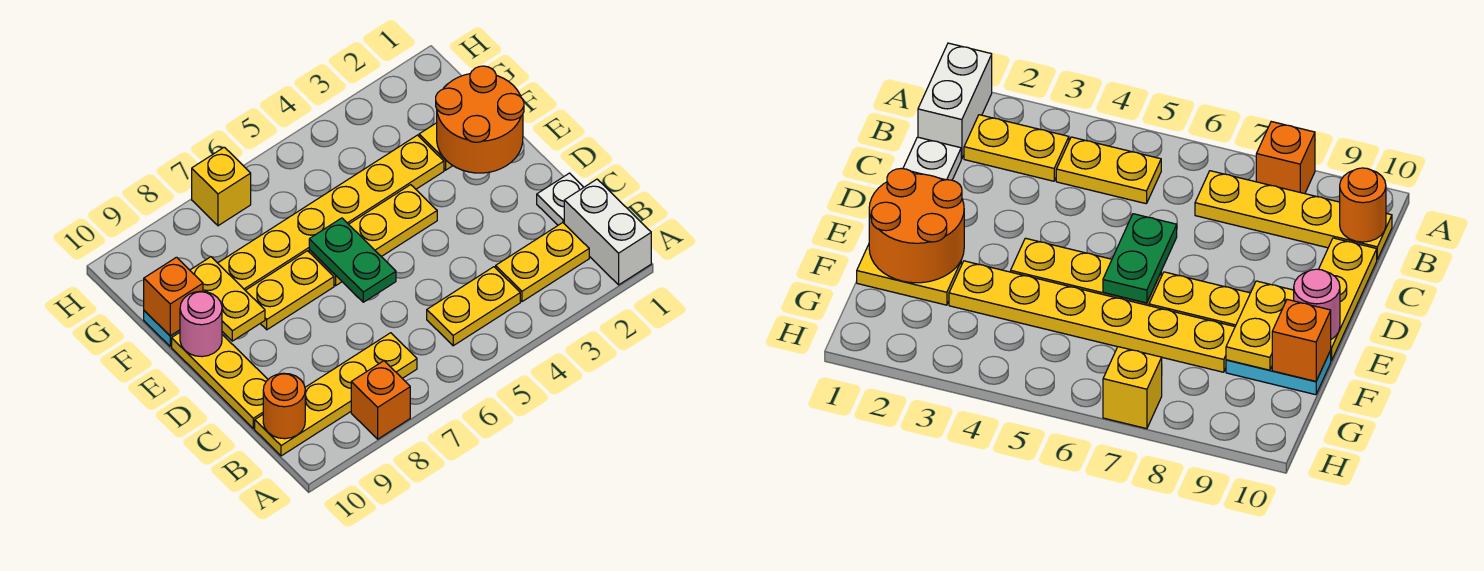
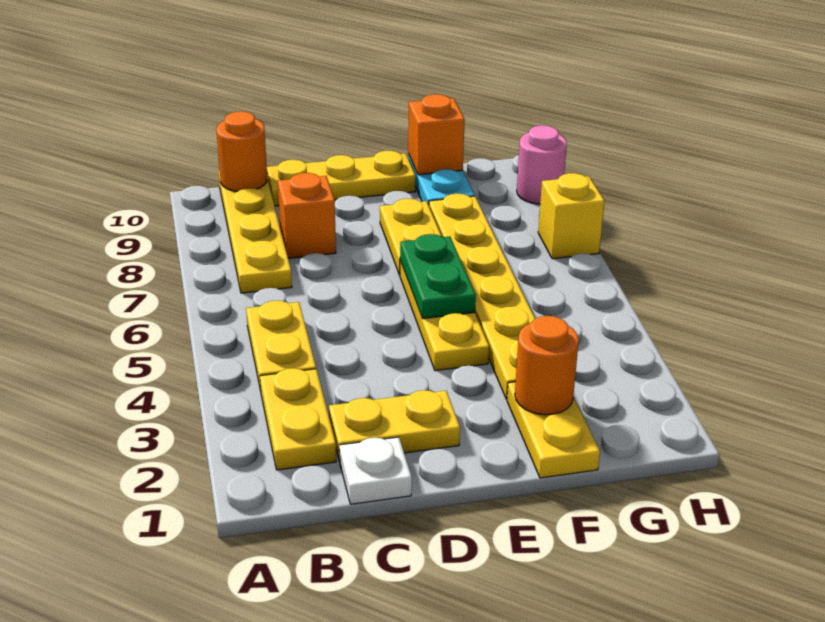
white 1x2 brick [564,179,651,285] -> none
orange 1x1 brick [351,361,410,439] -> orange 1x1 brick moved to [278,173,336,258]
green 1x2 plate [309,218,396,302] -> green 1x2 plate turned to [400,234,476,319]
orange 2x2 round brick [436,66,524,173] -> orange 1x1 round brick [515,316,579,415]
yellow 1x2 plate [190,257,265,341] -> yellow 1x2 plate moved to [329,390,460,461]
pink 1x1 round brick [180,291,222,357] -> pink 1x1 round brick moved to [517,125,567,204]

